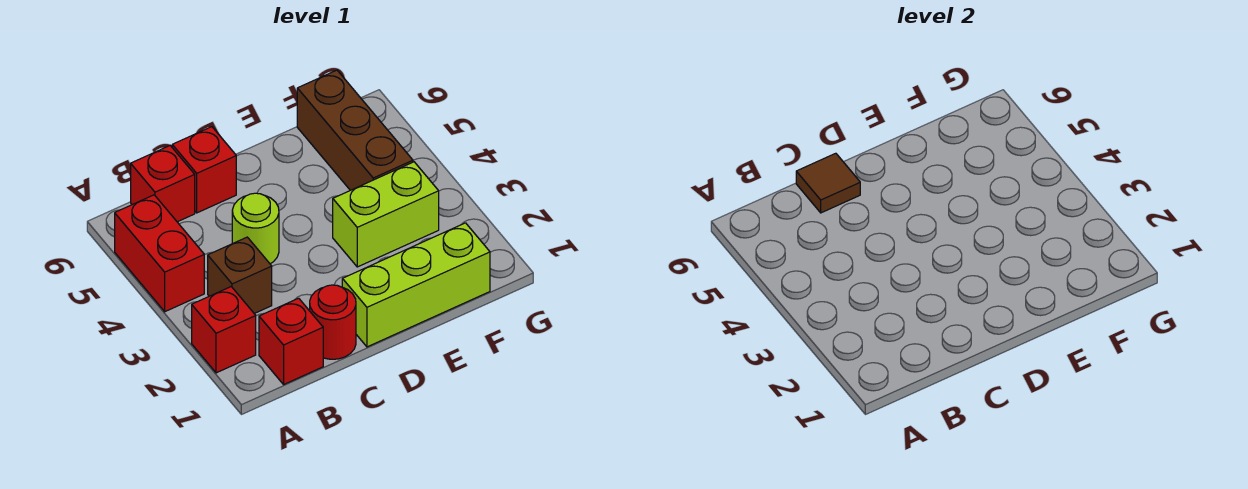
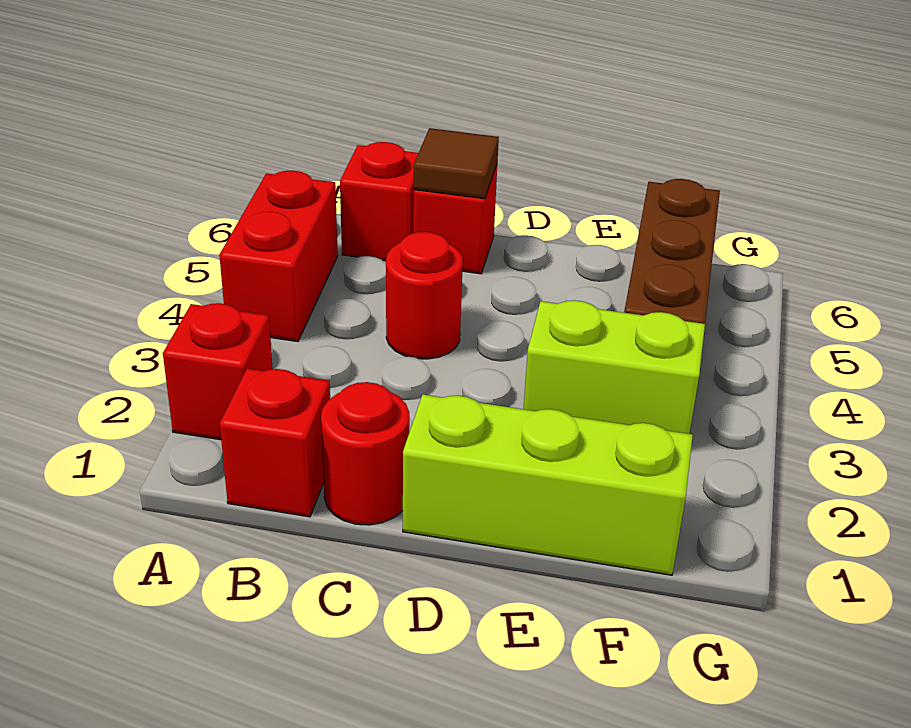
brown 1x1 brick [208,237,272,314] -> none
lime 1x1 round brick [232,193,279,264] -> red 1x1 round brick [386,232,463,359]

